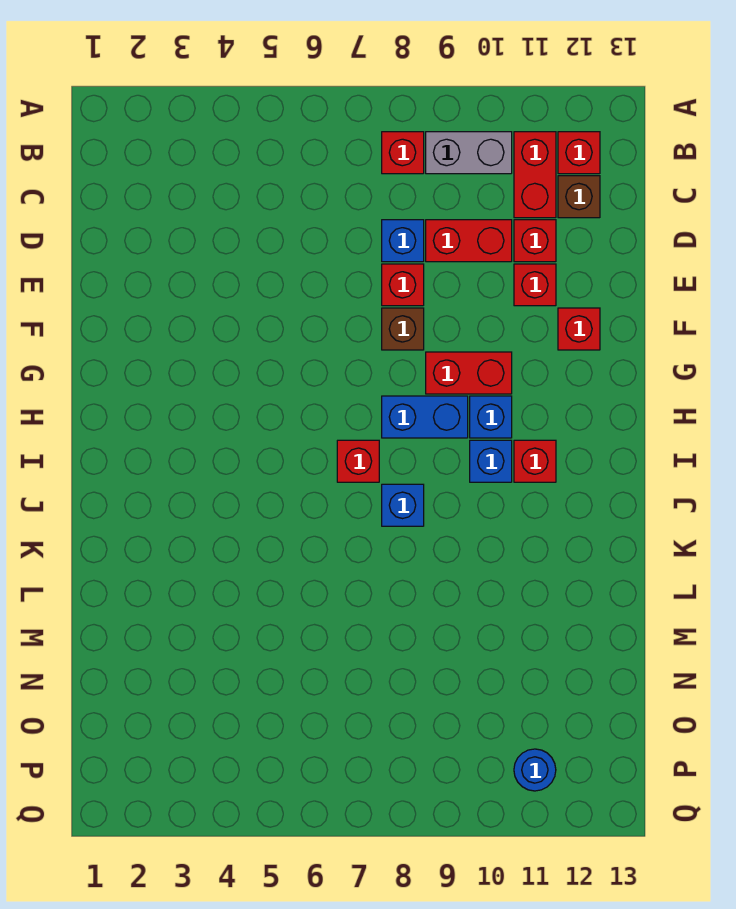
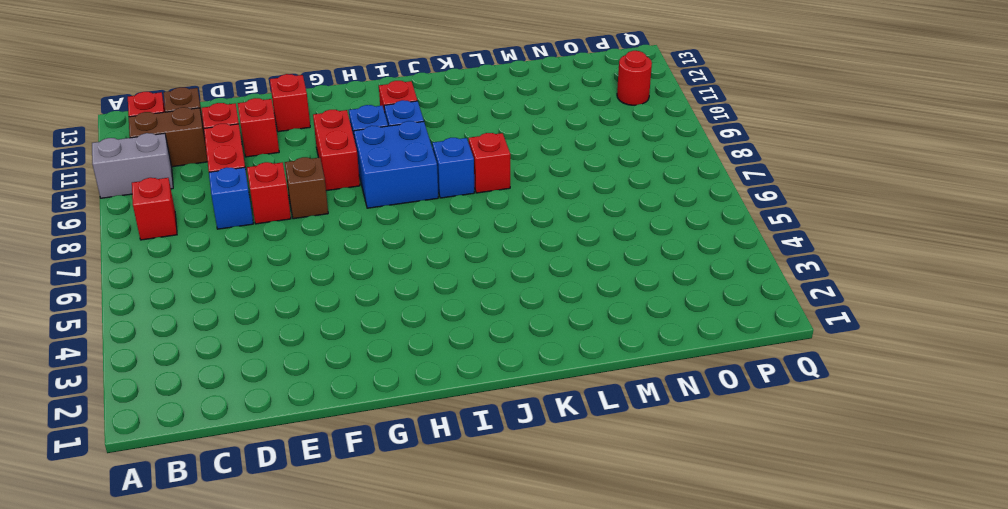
grey 1x2 brick [426,132,512,174] -> grey 1x2 brick turned to [92,133,173,198]
red 1x2 brick [514,132,556,218] -> brown 1x2 brick [129,107,208,167]
blue 1x2 brick [382,396,468,438] -> blue 2x2 brick [354,121,438,208]
red 1x1 brick [337,440,379,482] -> red 1x1 brick moved to [468,133,510,193]
blue 1x1 round brick [514,749,556,791] -> red 1x1 round brick [617,51,652,105]

